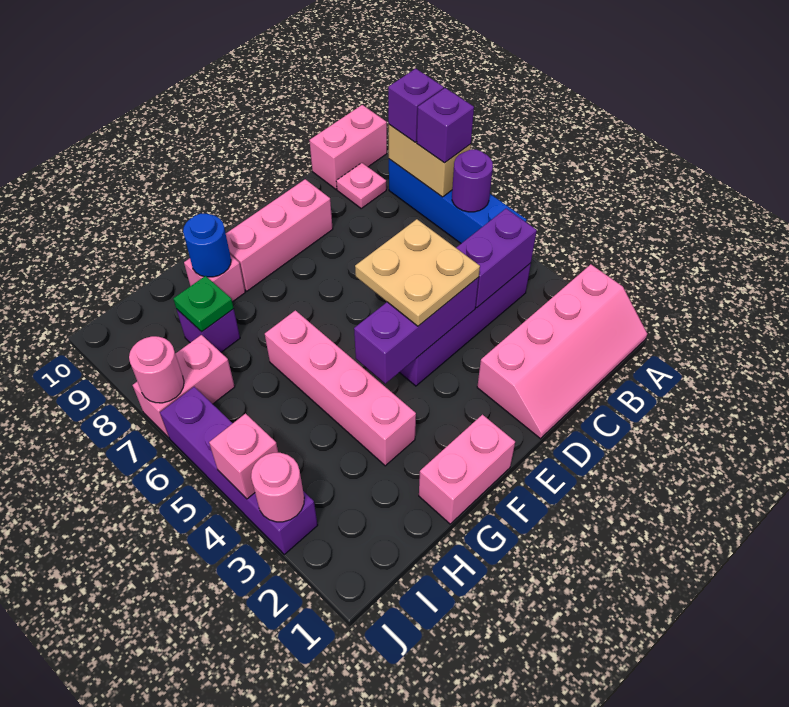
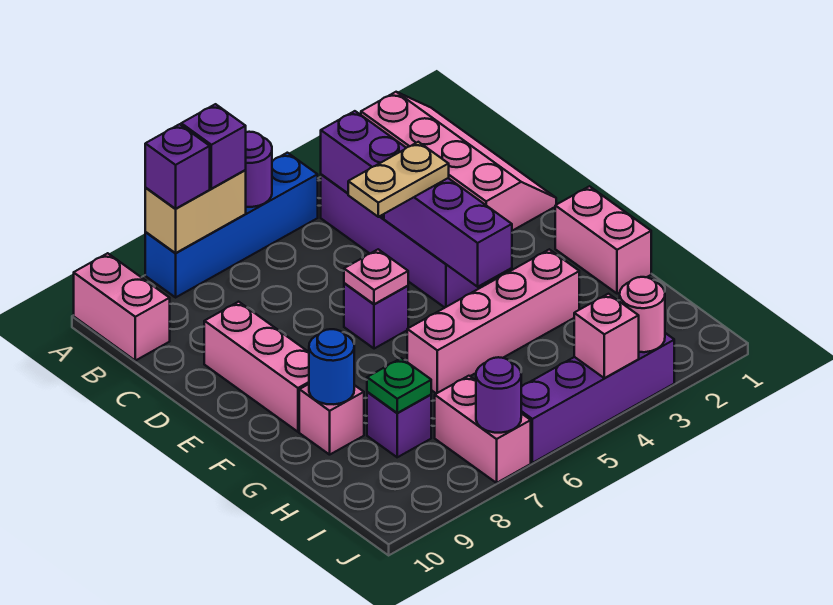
pink 1x1 plate [336,163,386,208] -> pink 1x1 plate moved to [344,249,408,304]
tan 2x2 plate [355,219,480,326] -> tan 1x2 plate [348,142,449,217]
none -> purple 1x1 brick [344,283,408,349]
pink 1x1 round brick [129,336,184,403] -> purple 1x1 round brick [476,357,521,433]

